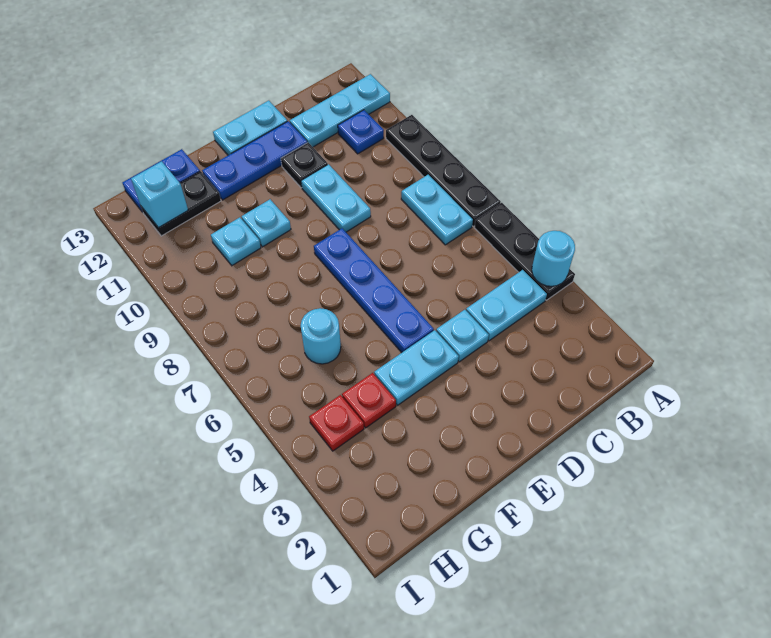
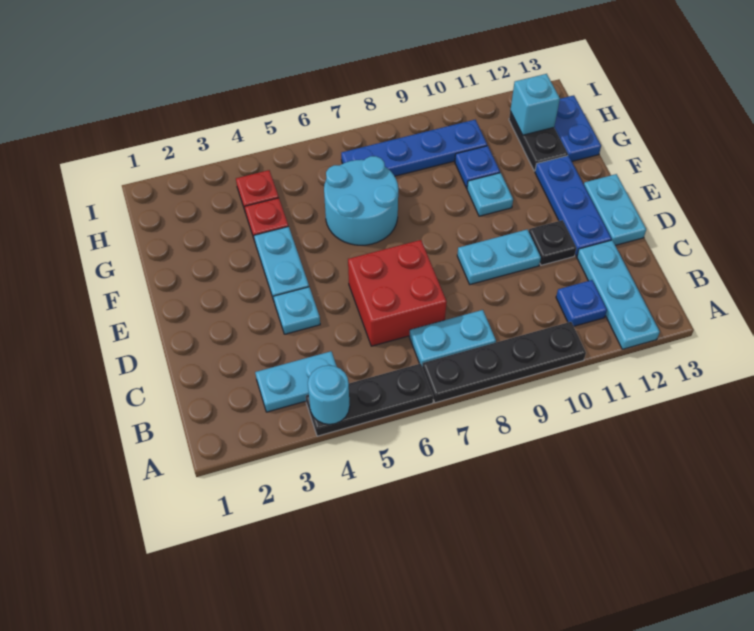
cyan 1x2 plate [466,270,547,341] -> cyan 1x2 plate turned to [255,351,337,412]
none -> red 2x2 brick [348,240,447,346]
blue 1x4 plate [314,228,434,353] -> blue 1x4 plate moved to [341,120,487,176]
cyan 1x1 round brick [301,308,341,364] -> cyan 2x2 round brick [324,156,398,245]
cyan 1x1 plate [211,217,261,265] -> blue 1x1 plate [455,146,500,188]

